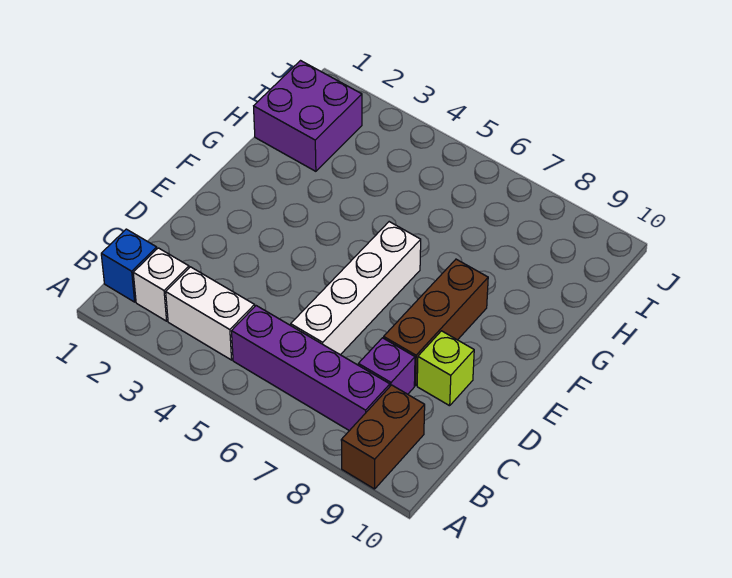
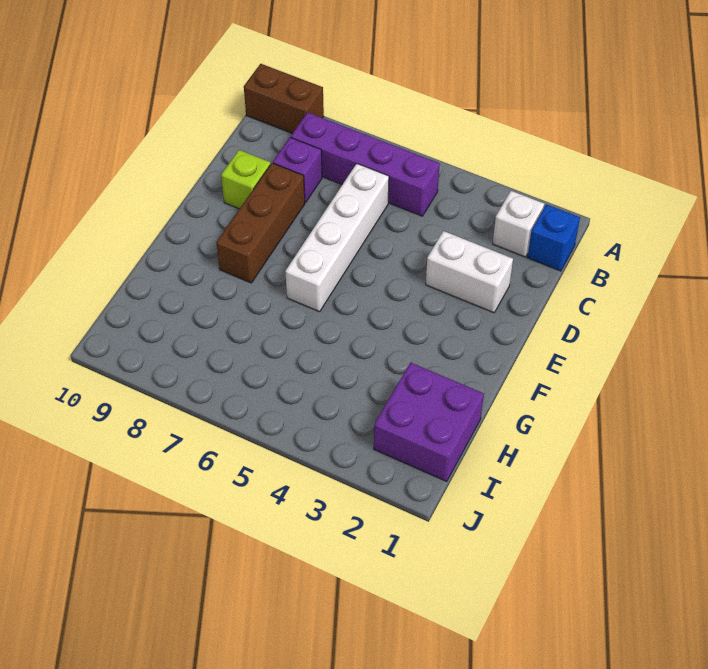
brown 1x2 brick [341,385,425,489] -> brown 1x2 brick turned to [244,64,324,133]
white 1x2 brick [166,267,255,360] -> white 1x2 brick moved to [426,231,513,313]

